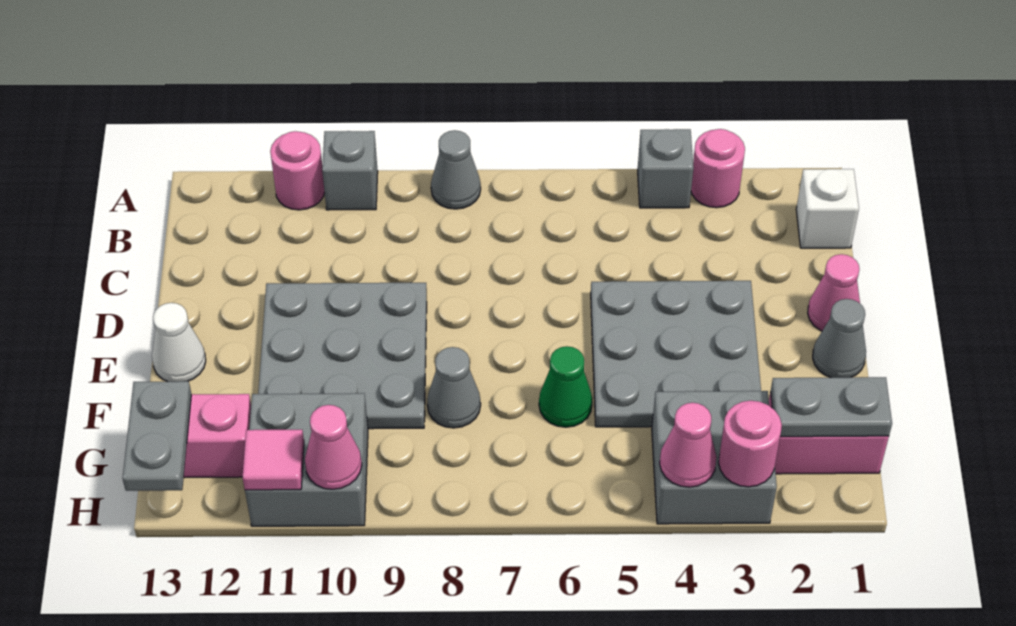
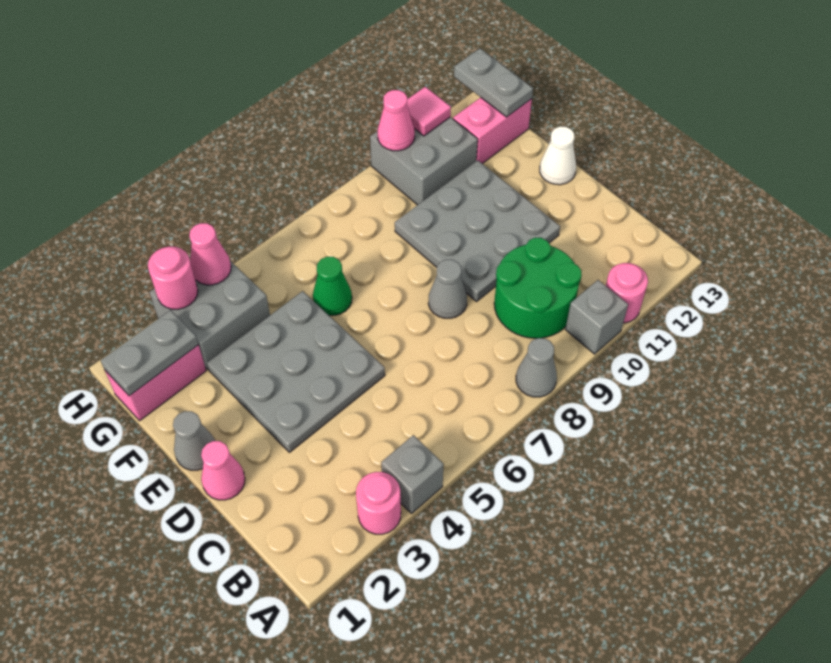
white 1x1 brick [796,169,859,248] -> none
none -> green 2x2 round brick [494,238,582,338]
grey 1x1 cone [427,347,481,428] -> grey 1x1 cone moved to [428,260,467,318]

